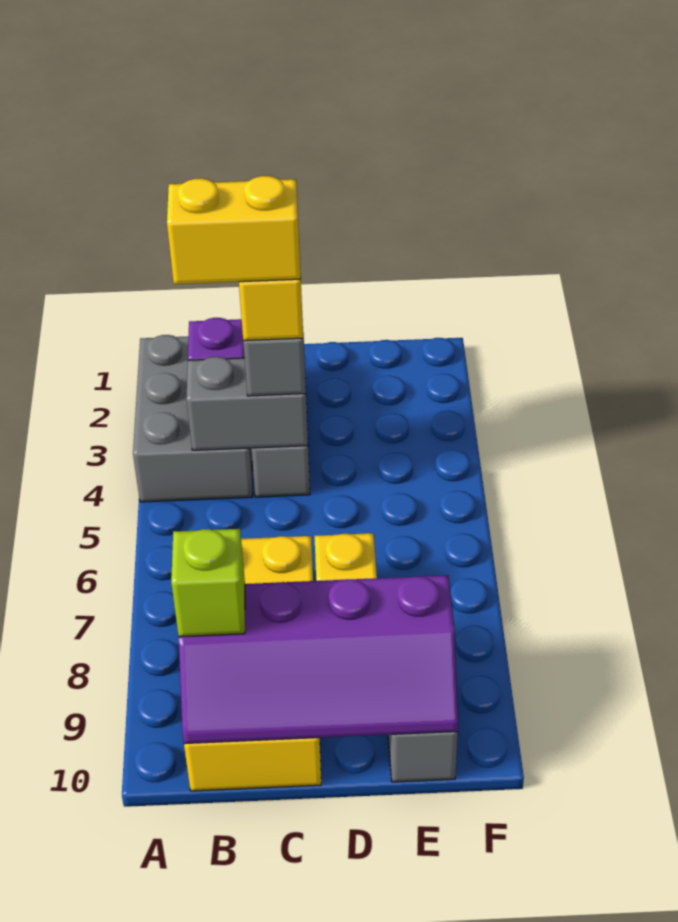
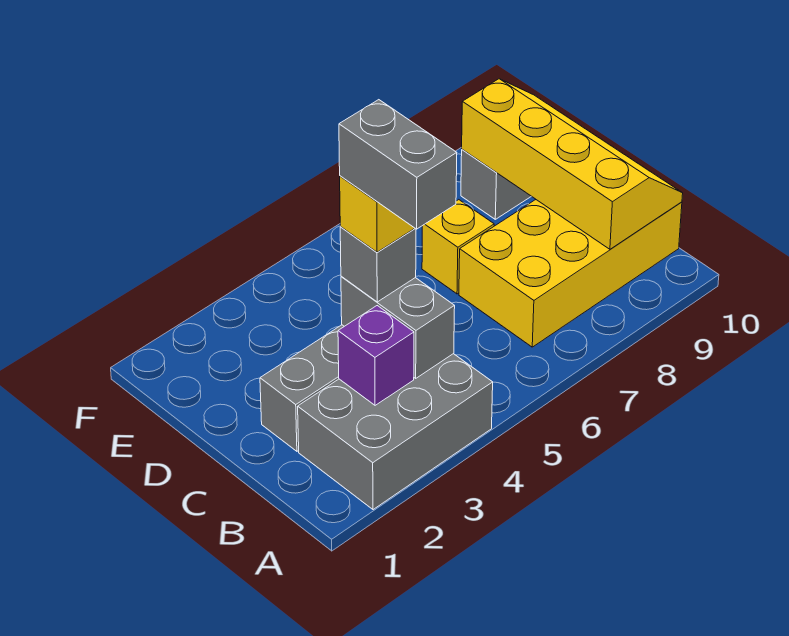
yellow 1x2 brick [167,176,301,284] -> grey 1x2 brick [339,100,457,229]
purple 2x4 slope [179,575,458,744] -> yellow 2x4 slope [462,79,683,249]
lime 1x1 brick [171,529,245,637] -> none

